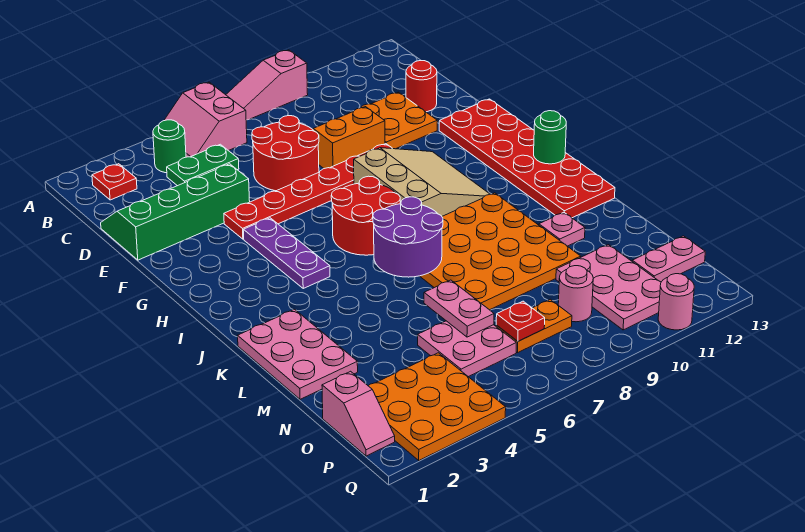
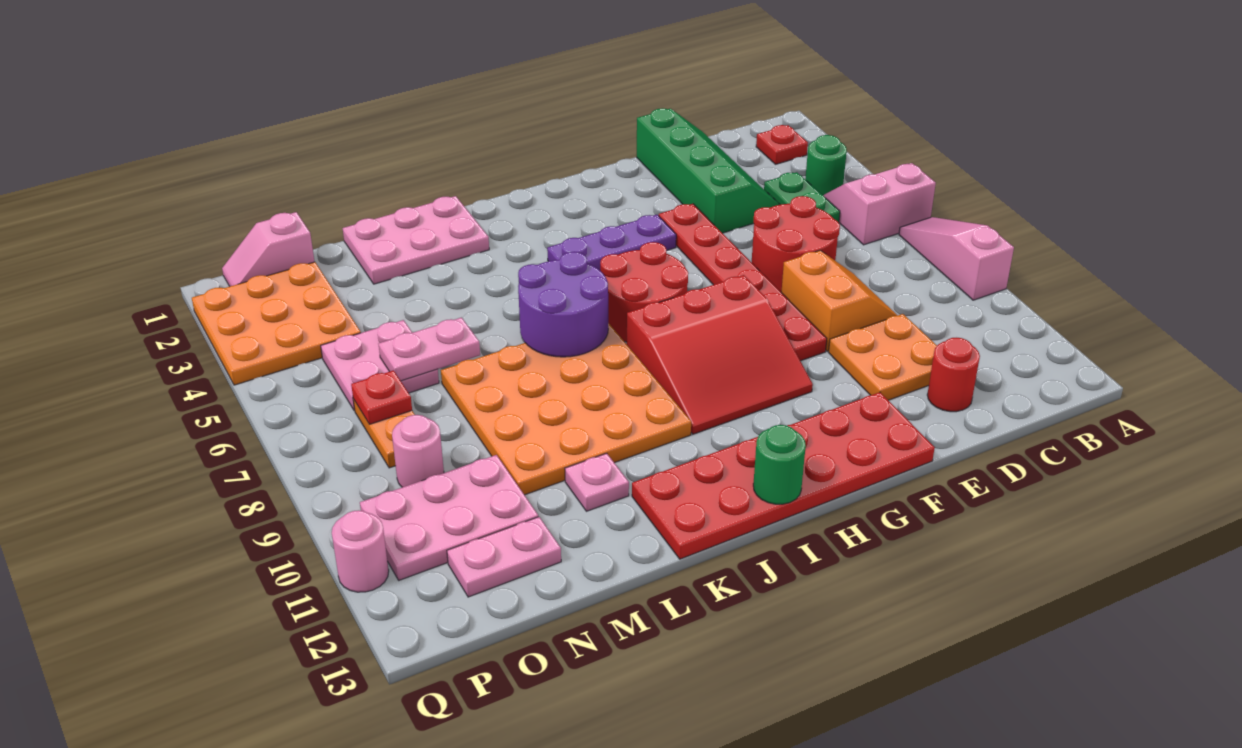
tan 3x3 slope [354,148,490,216] -> red 3x3 slope [627,275,813,434]
pink 1x2 plate [632,236,705,282] -> pink 1x2 plate turned to [447,517,561,597]

